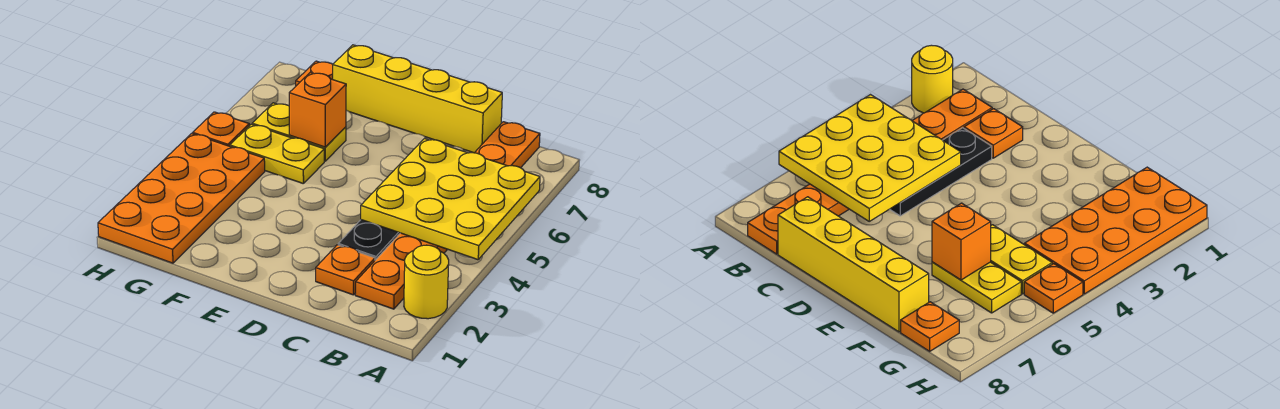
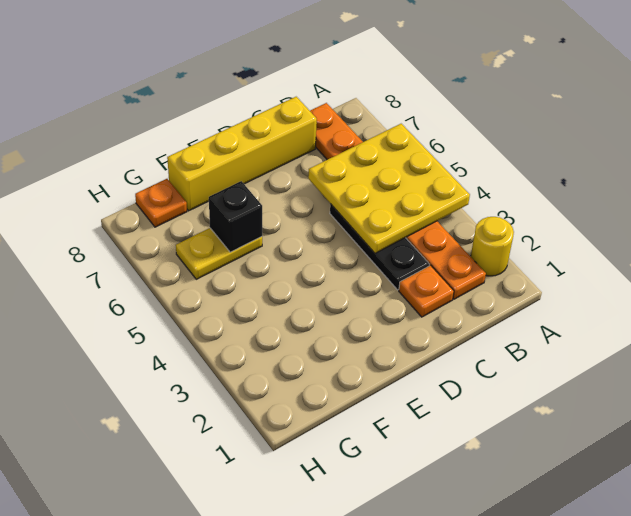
yellow 1x2 plate [230,124,324,184] -> none
orange 1x1 brick [289,72,346,147] -> black 1x1 brick [209,181,262,252]
orange 2x4 plate [98,134,265,263] -> none
orange 1x1 plate [193,112,249,146] -> none

